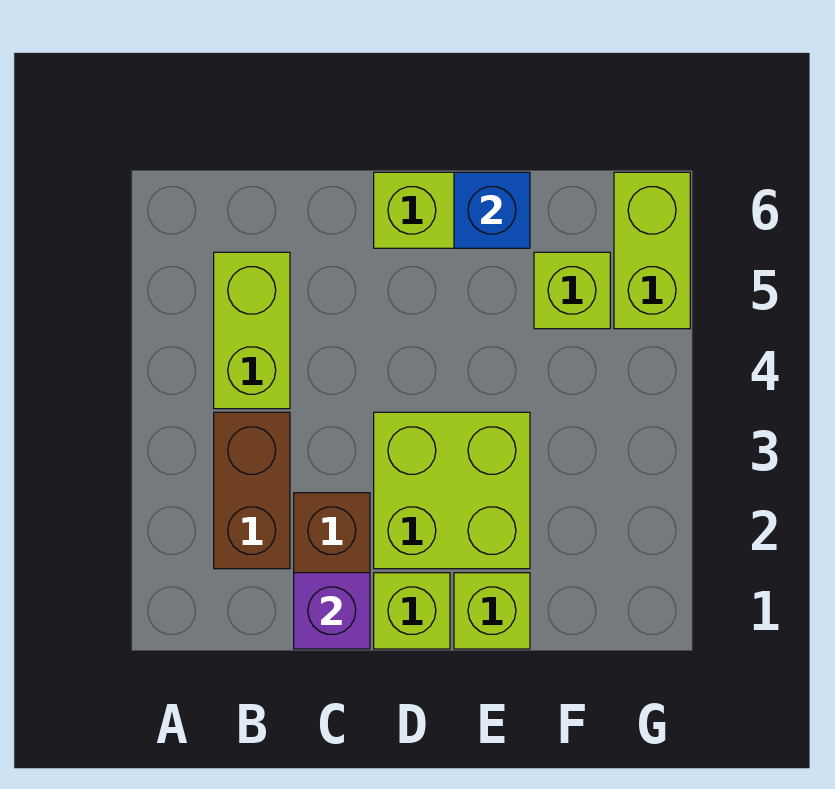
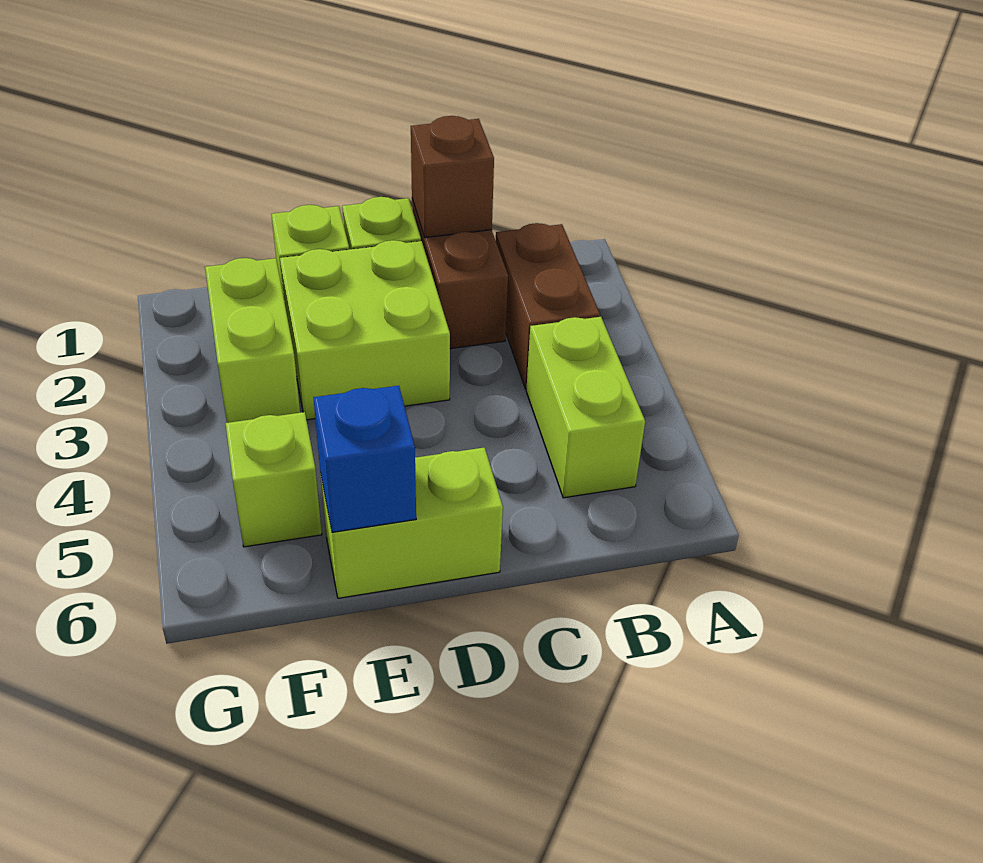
purple 1x1 brick [294,573,370,649] -> brown 1x1 brick [411,116,494,238]
lime 1x2 brick [614,172,690,329] -> lime 1x2 brick moved to [205,258,300,423]

